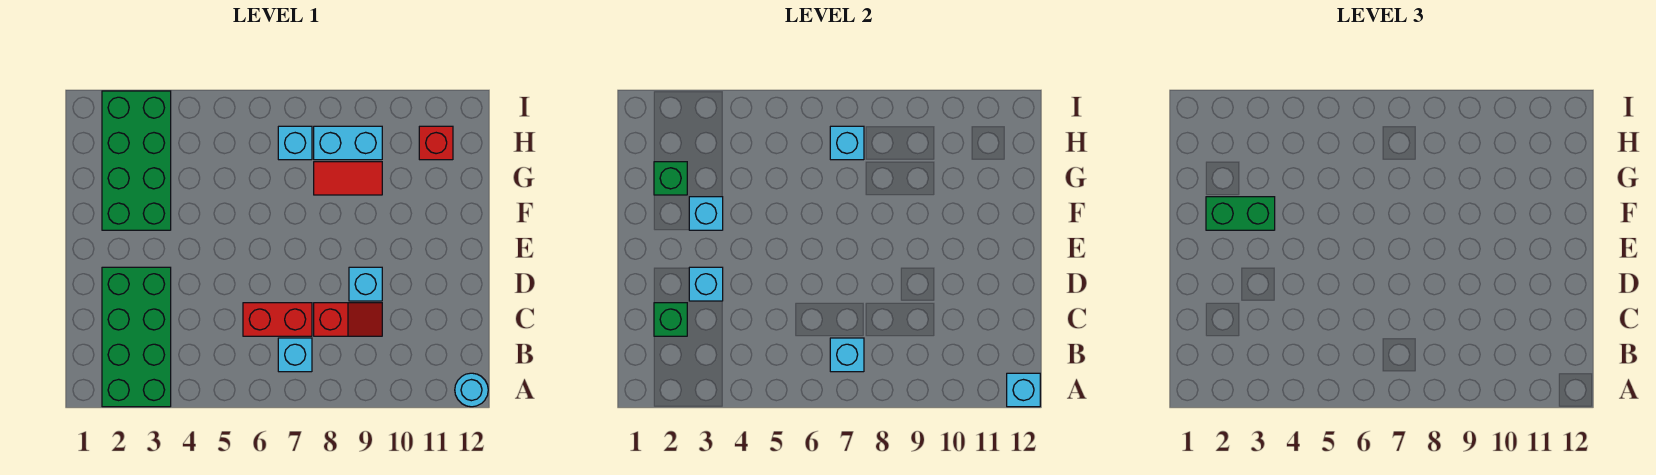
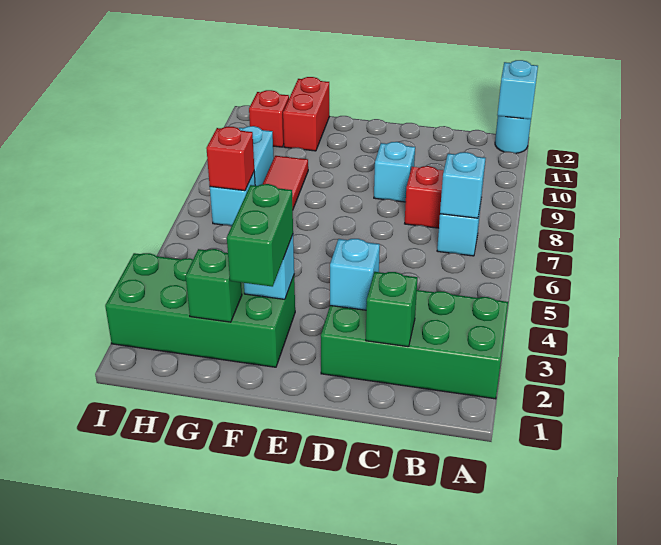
red 1x2 brick [243,303,312,336] -> red 1x2 brick moved to [283,77,329,151]
cyan 1x1 brick [830,126,864,160] -> red 1x1 brick [206,127,254,191]

